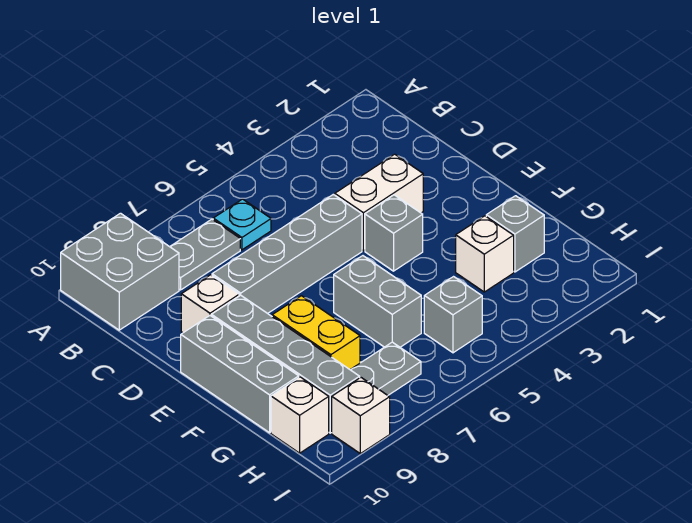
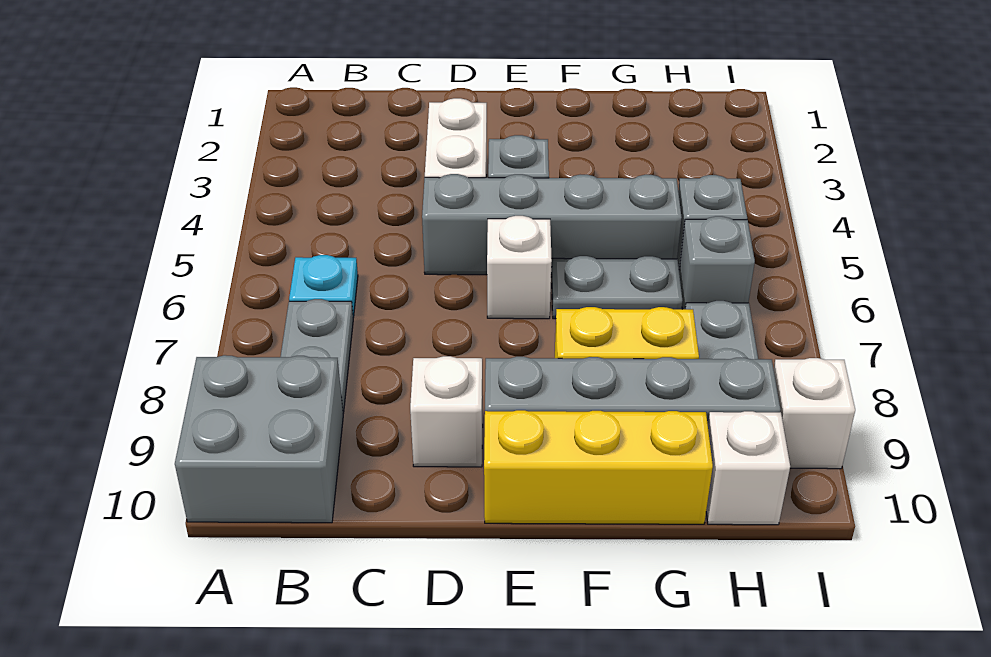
grey 1x4 brick [212,194,362,313] -> grey 1x4 brick turned to [422,174,682,275]
grey 1x3 brick [181,316,299,433] -> yellow 1x3 brick [484,410,713,524]
grey 1x2 brick [334,256,421,347] -> grey 1x2 plate [552,256,682,319]
grey 1x1 brick [486,196,544,272] -> grey 1x1 brick moved to [679,216,755,309]
white 1x1 brick [456,216,514,292] -> white 1x1 brick moved to [487,216,552,319]

